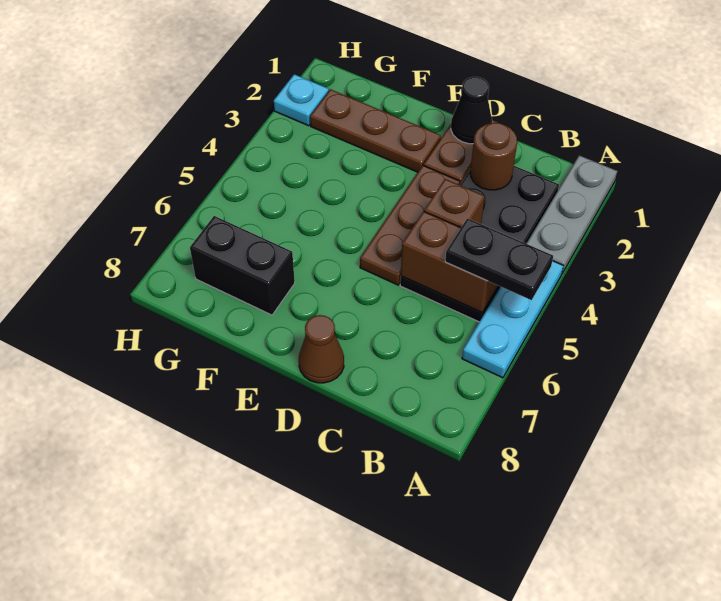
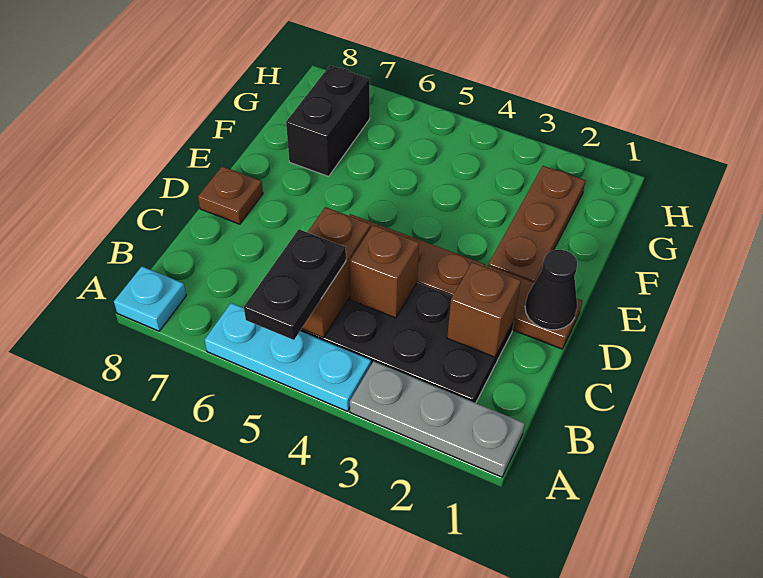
brown 1x1 round brick [470,123,517,190] -> brown 1x1 brick [447,262,521,357]
brown 1x1 cone [299,315,344,383] -> brown 1x1 plate [198,166,263,224]
cyan 1x1 plate [274,74,329,126] -> cyan 1x1 plate moved to [114,267,186,331]

